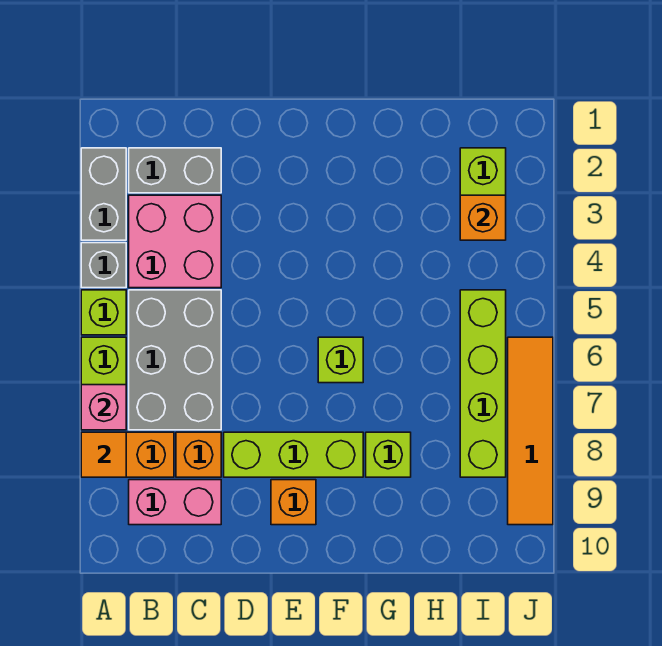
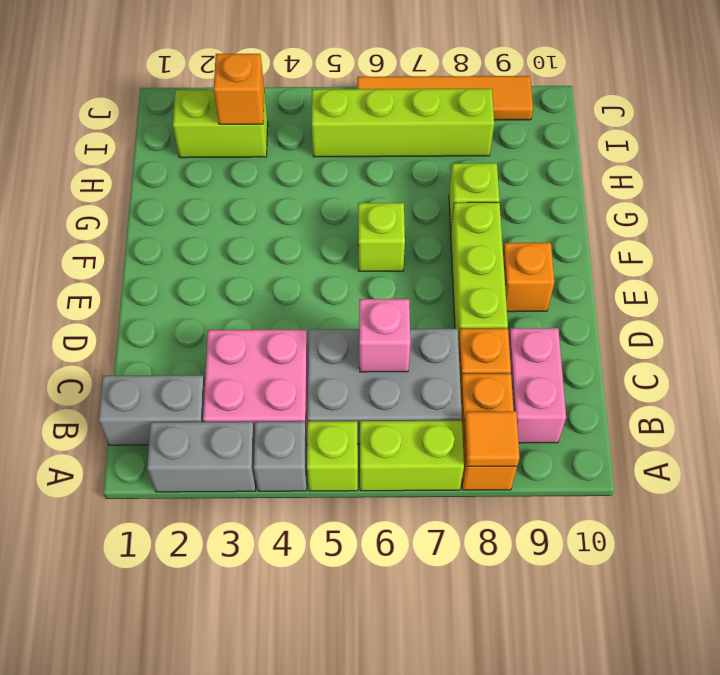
pink 1x1 brick [81,385,126,430] -> pink 1x1 brick moved to [359,299,410,372]
grey 1x2 brick [129,148,221,193] -> grey 1x2 brick turned to [98,375,205,445]

